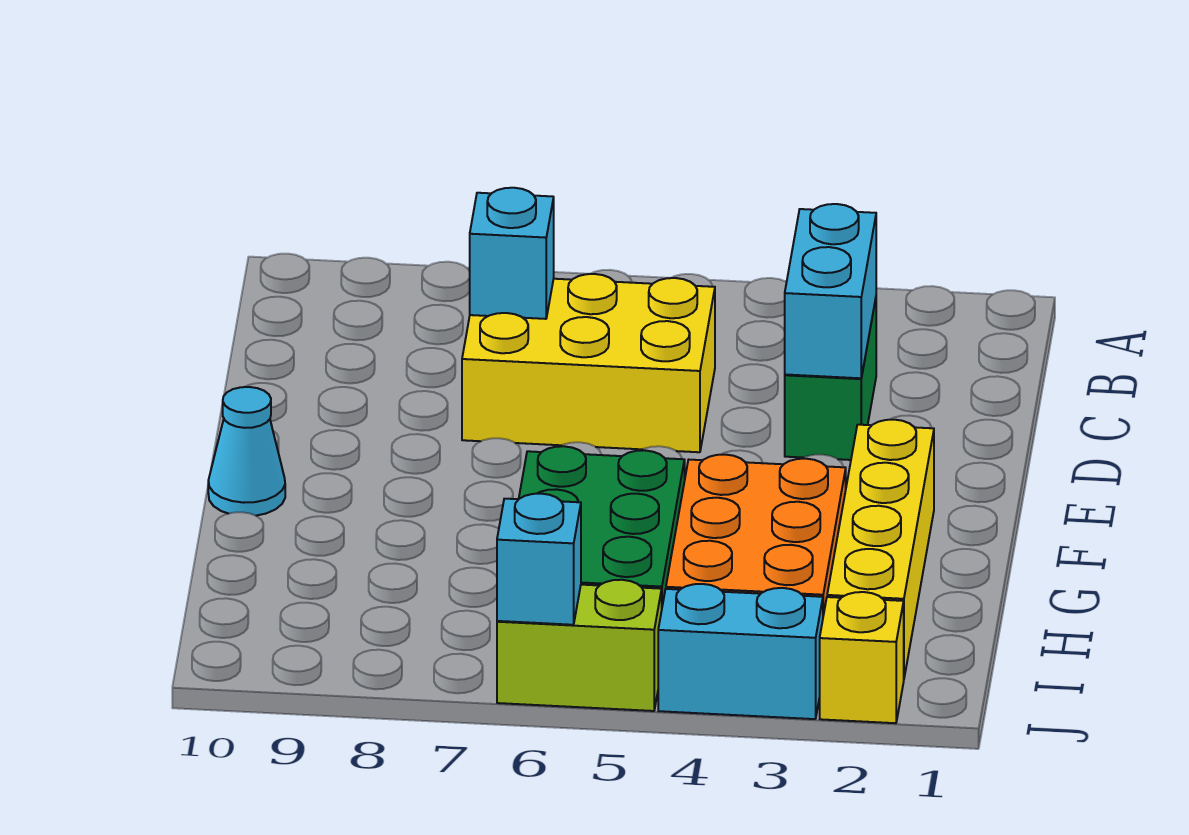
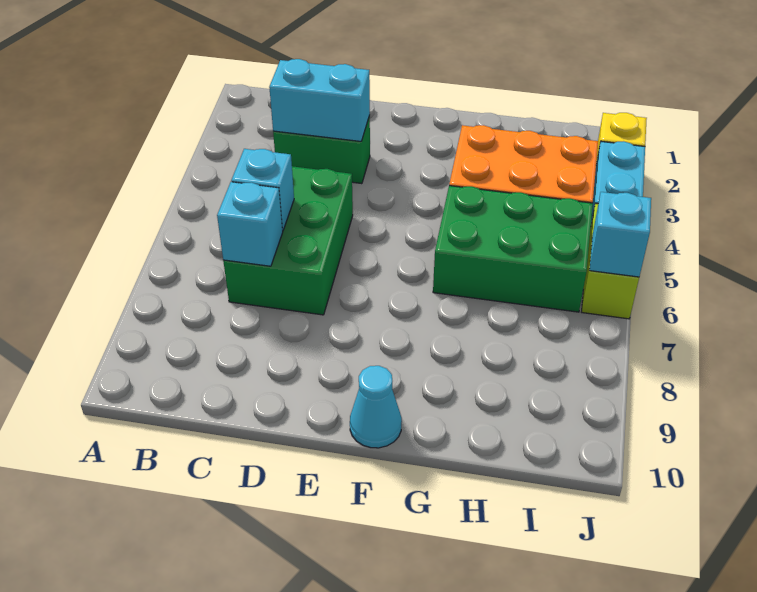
yellow 2x3 brick [462,274,715,452] -> green 2x3 brick [223,166,353,315]
none -> cyan 1x1 brick [231,149,294,231]
yellow 1x4 brick [827,420,934,677] -> none

